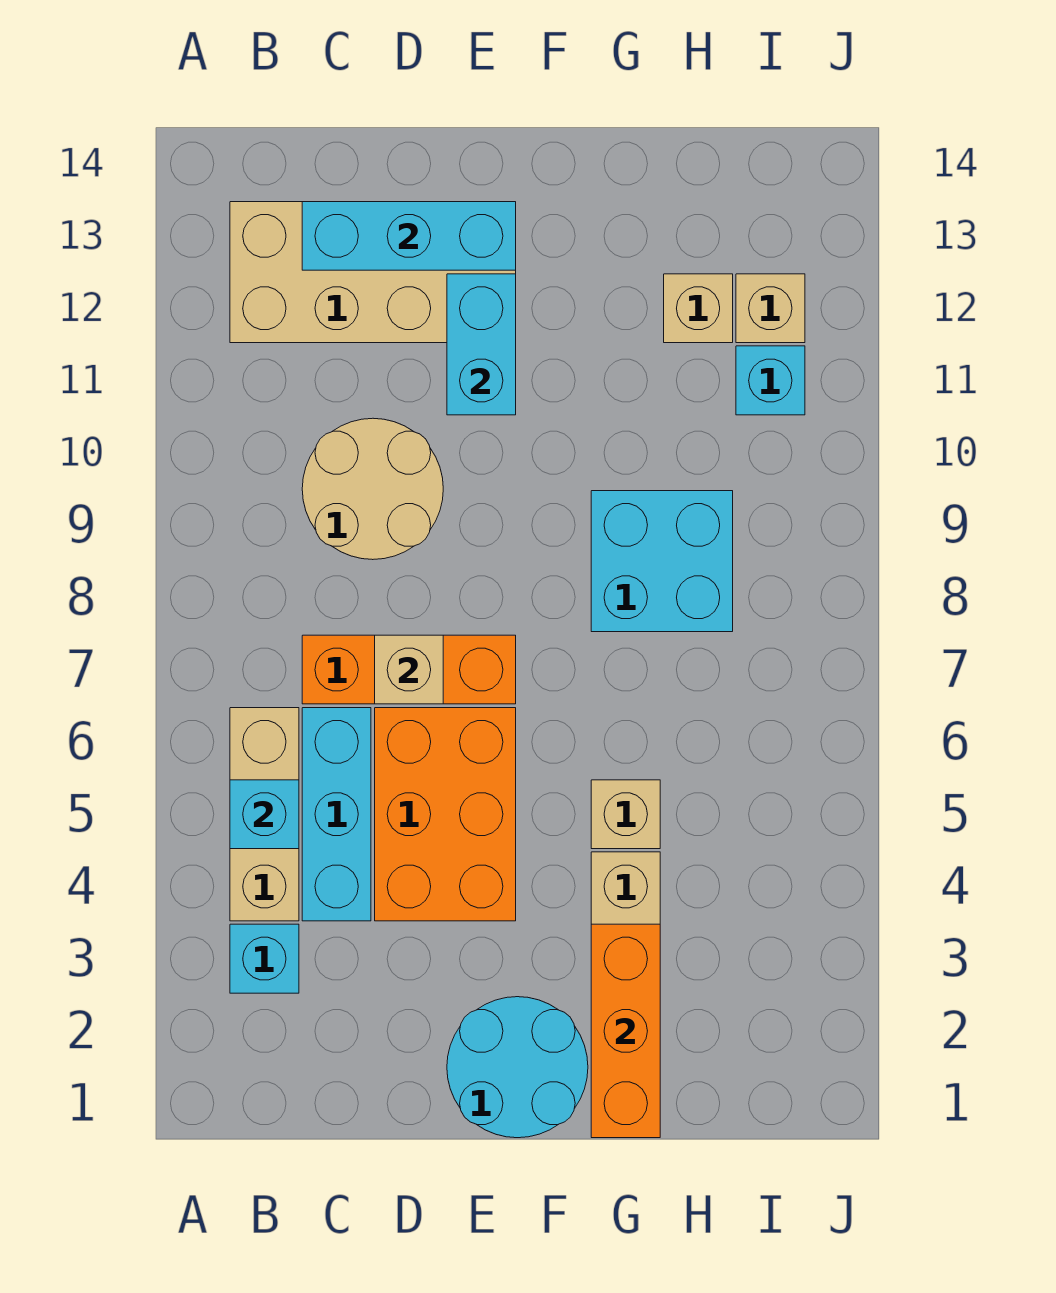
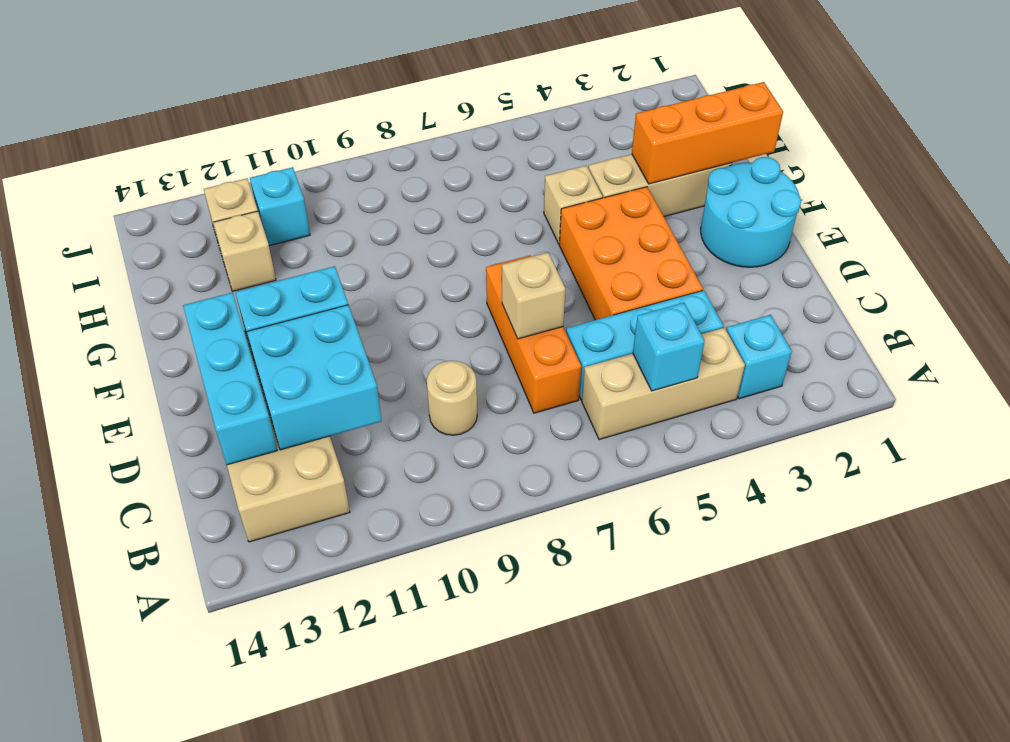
tan 2x2 round brick [302,418,443,560] -> tan 1x1 round brick [427,361,477,435]
orange 2x3 brick [375,708,516,921] -> orange 2x3 brick turned to [559,187,703,320]
cyan 2x2 brick [591,491,733,632] -> cyan 2x2 brick moved to [247,305,382,450]

